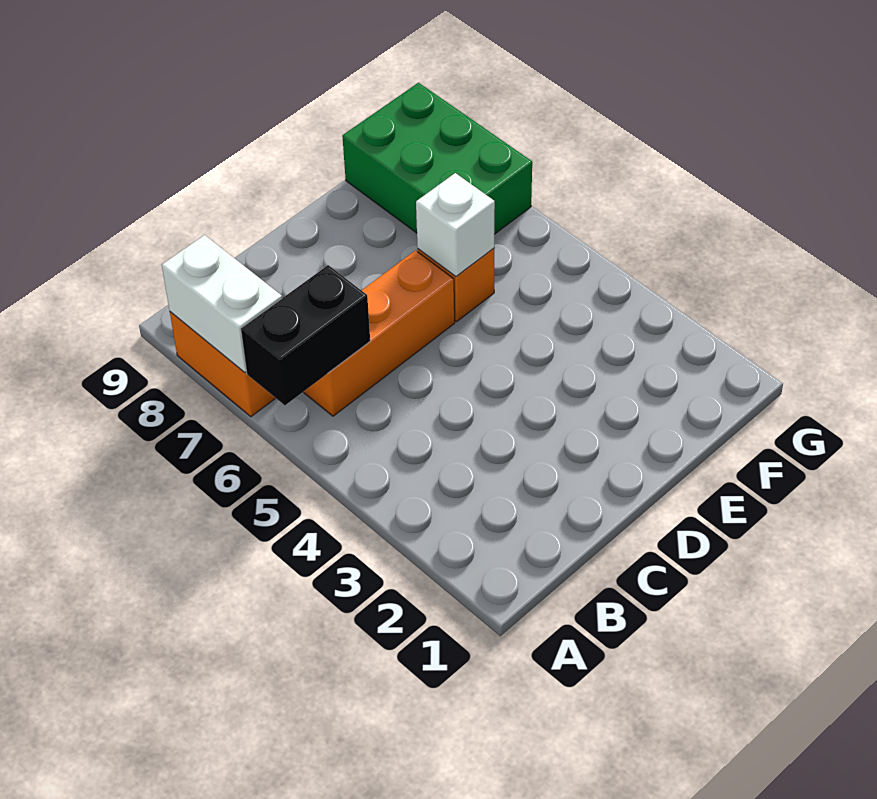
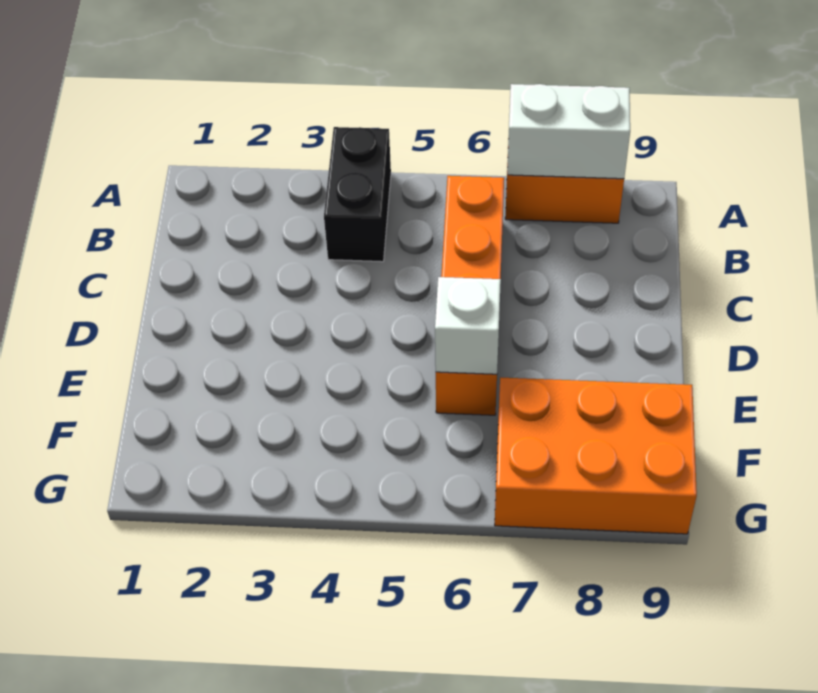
black 1x2 brick [241,265,370,405] -> black 1x2 brick moved to [324,127,391,262]
green 2x3 brick [342,83,532,234] -> orange 2x3 brick [495,378,697,534]

